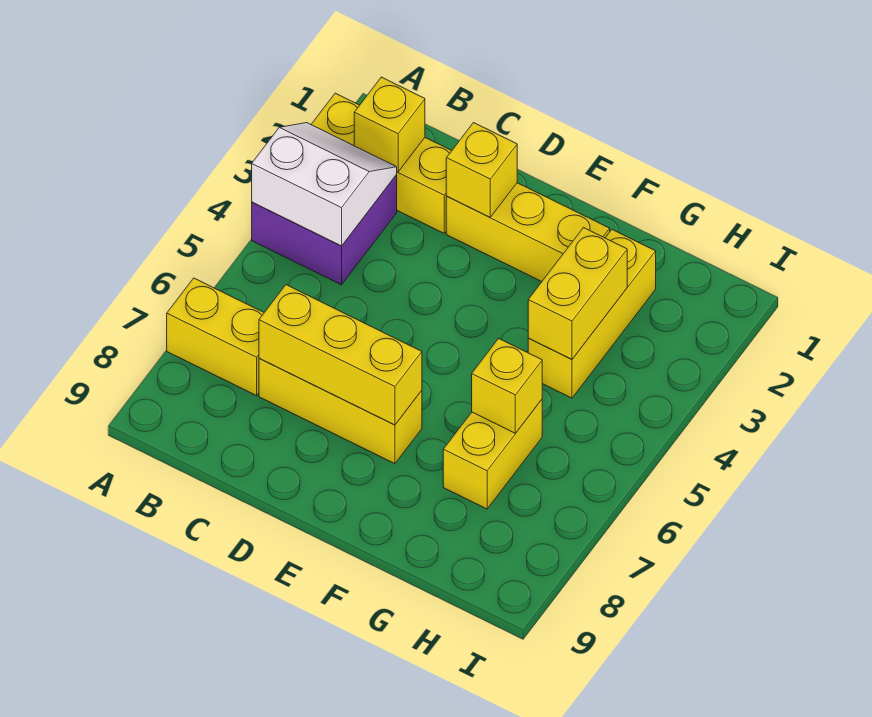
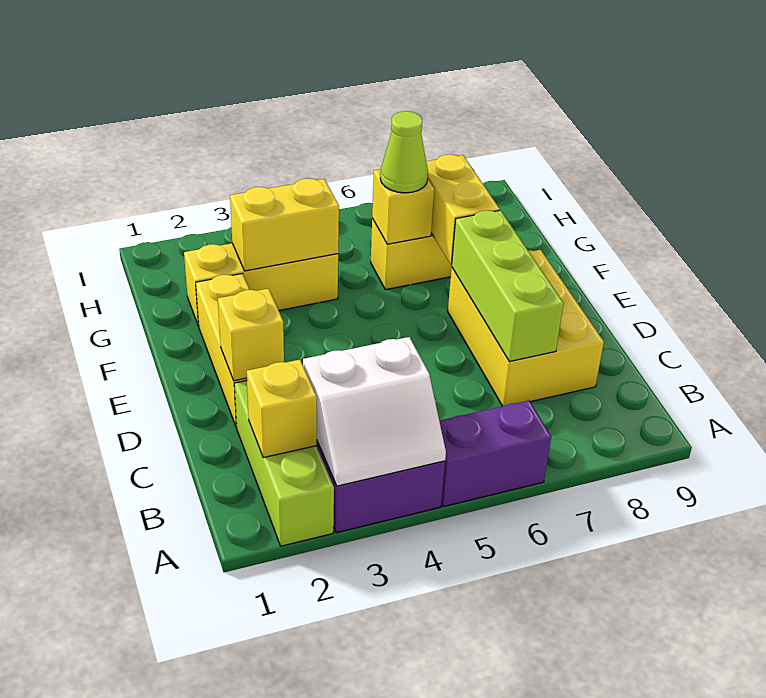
yellow 1x3 brick [311,93,452,233] -> lime 1x3 brick [234,381,334,546]
white 2x2 slope [252,123,397,246] -> white 2x2 slope turned to [303,337,446,486]
none -> purple 1x2 brick [439,400,551,507]
yellow 1x2 brick [167,278,264,396] -> yellow 1x2 brick moved to [426,154,500,265]
yellow 1x3 brick [259,359,422,464] -> yellow 2x3 brick [448,250,604,406]
yellow 1x3 brick [259,285,422,425] -> lime 1x3 brick [452,210,564,361]
none -> lime 1x1 cone [380,111,428,193]

